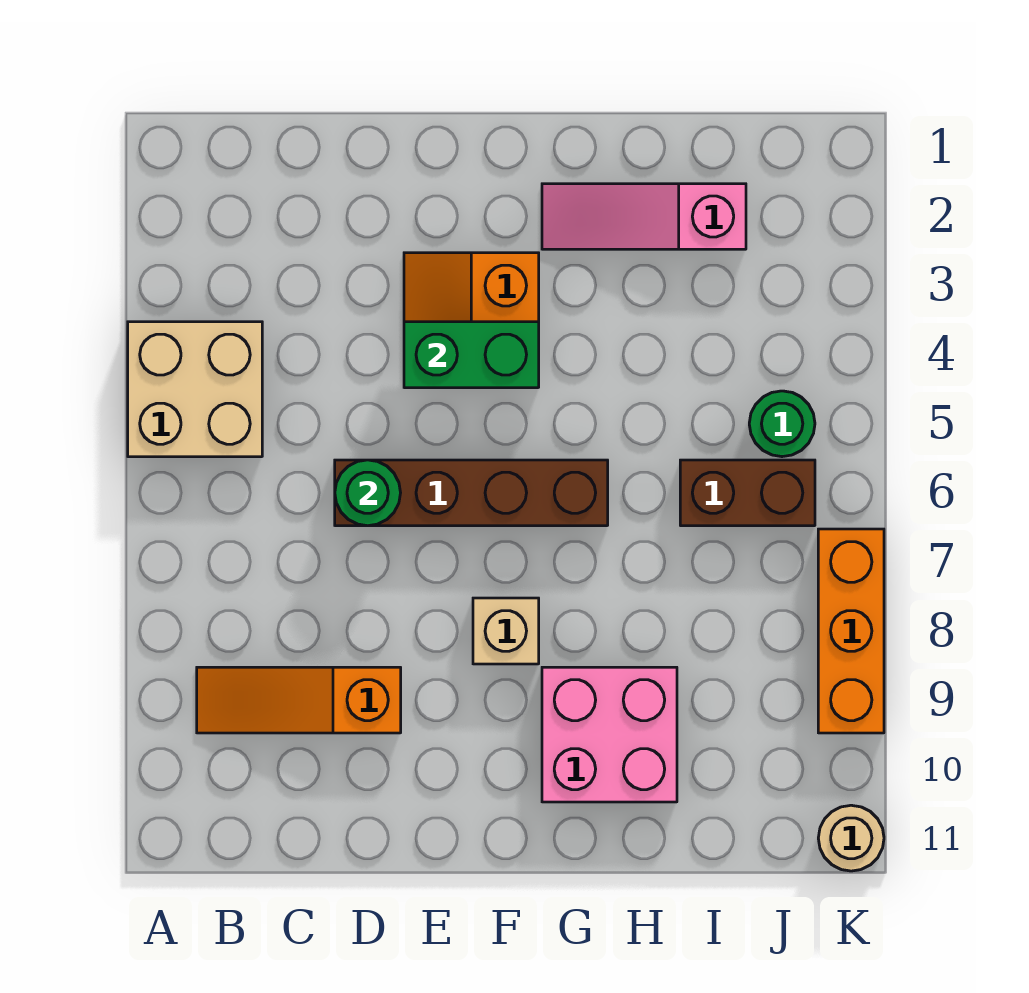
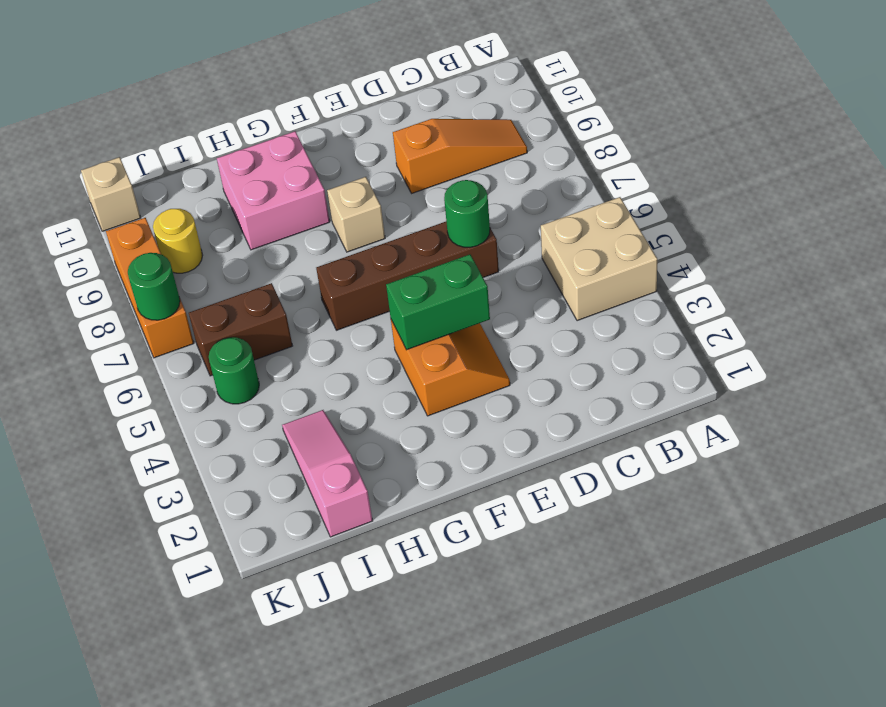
pink 1x3 slope [542,184,746,249] -> pink 1x3 slope turned to [282,410,373,537]
none -> yellow 1x1 round brick [153,209,203,273]
none -> green 1x1 round brick [128,253,180,320]
tan 1x1 round brick [818,805,884,871] -> tan 1x1 brick [81,157,141,231]

